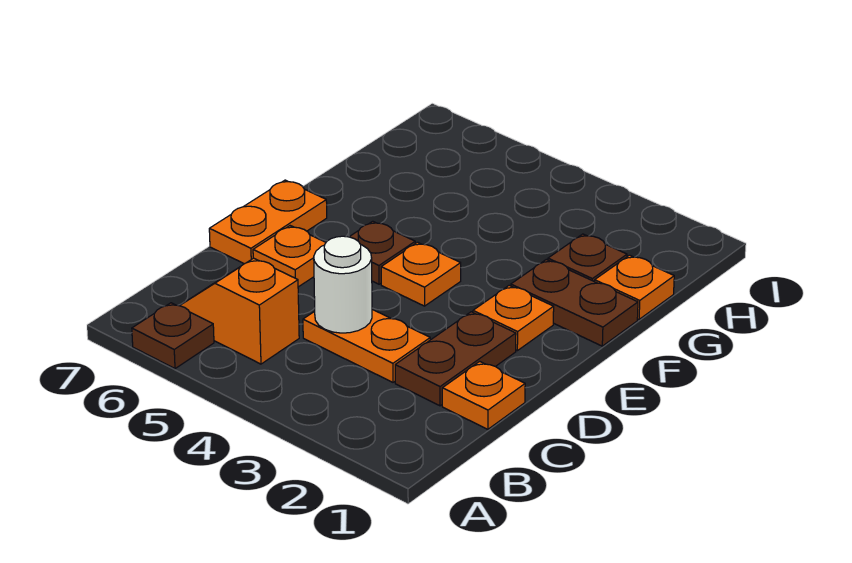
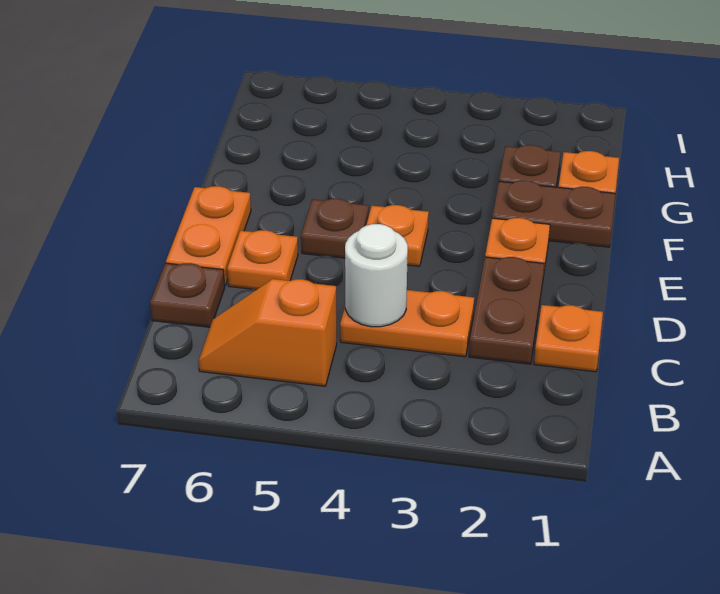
brown 1x1 plate [132,303,214,369] -> brown 1x1 plate moved to [150,263,225,327]

